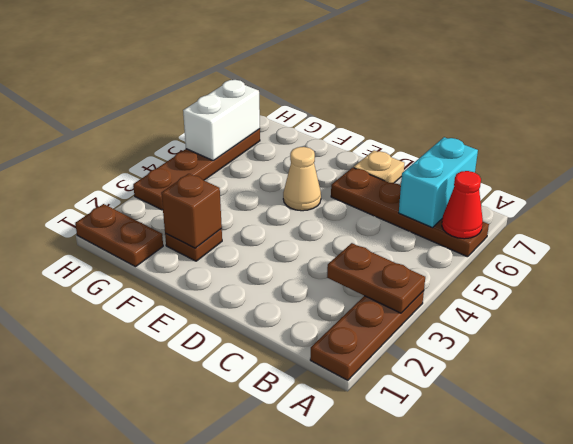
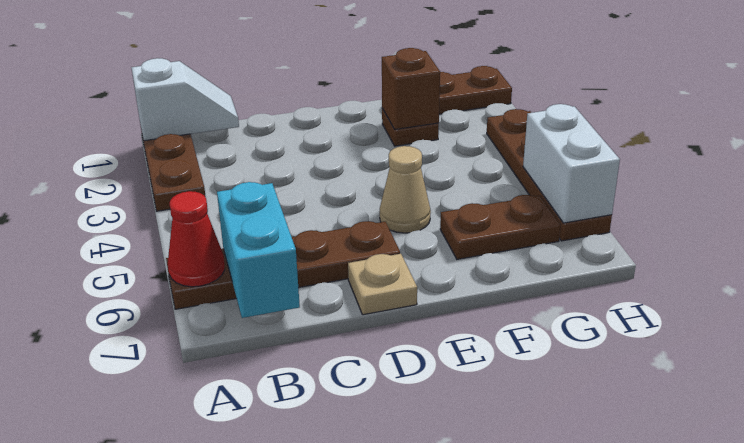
none -> white 1x2 slope [131,58,239,141]
brown 1x2 plate [327,243,425,313] -> brown 1x2 plate moved to [440,195,561,259]

